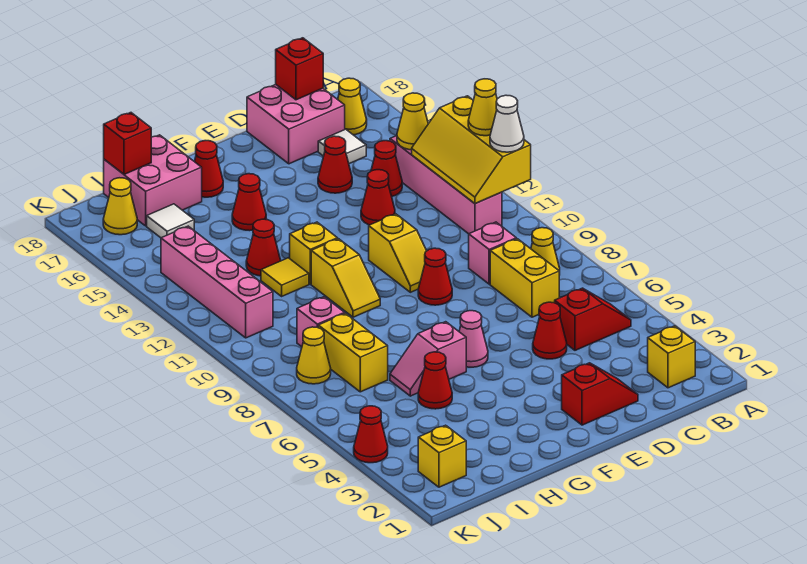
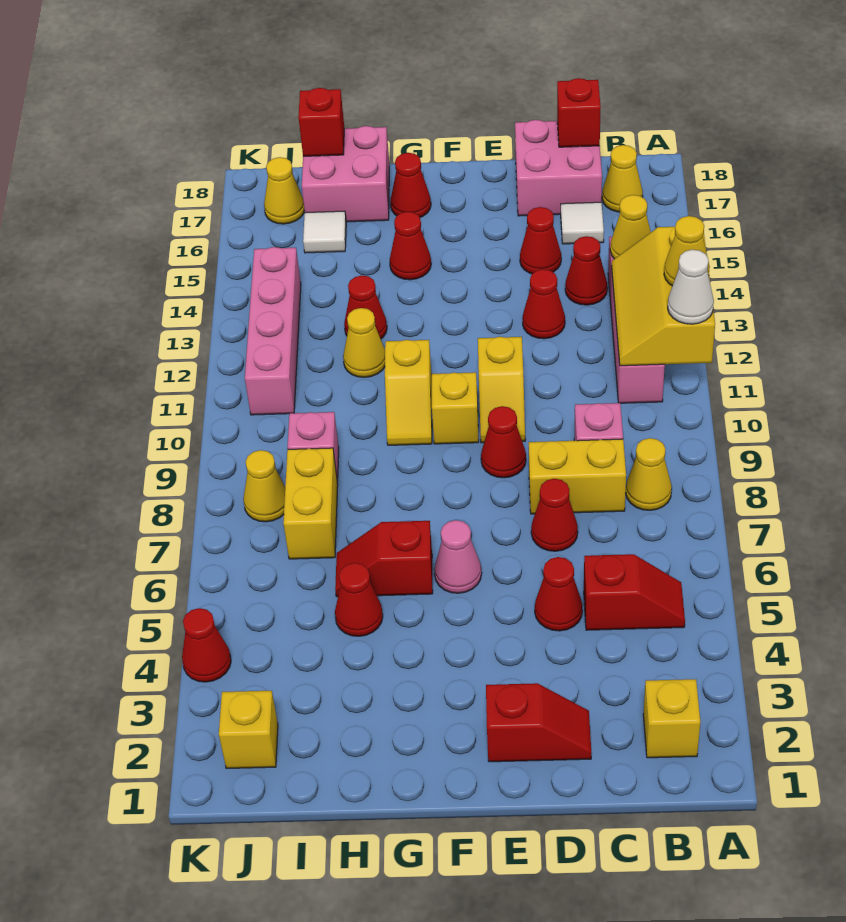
yellow 1x2 brick [490,239,559,317] -> yellow 1x2 brick turned to [529,439,626,514]
none -> red 1x1 cone [531,479,578,551]
pink 1x2 slope [390,322,466,396] -> red 1x2 slope [335,521,433,597]
yellow 1x1 brick [290,222,337,284] -> yellow 1x1 brick moved to [432,372,479,444]
yellow 1x1 tile [261,258,309,296] -> yellow 1x1 cone [343,308,385,377]

